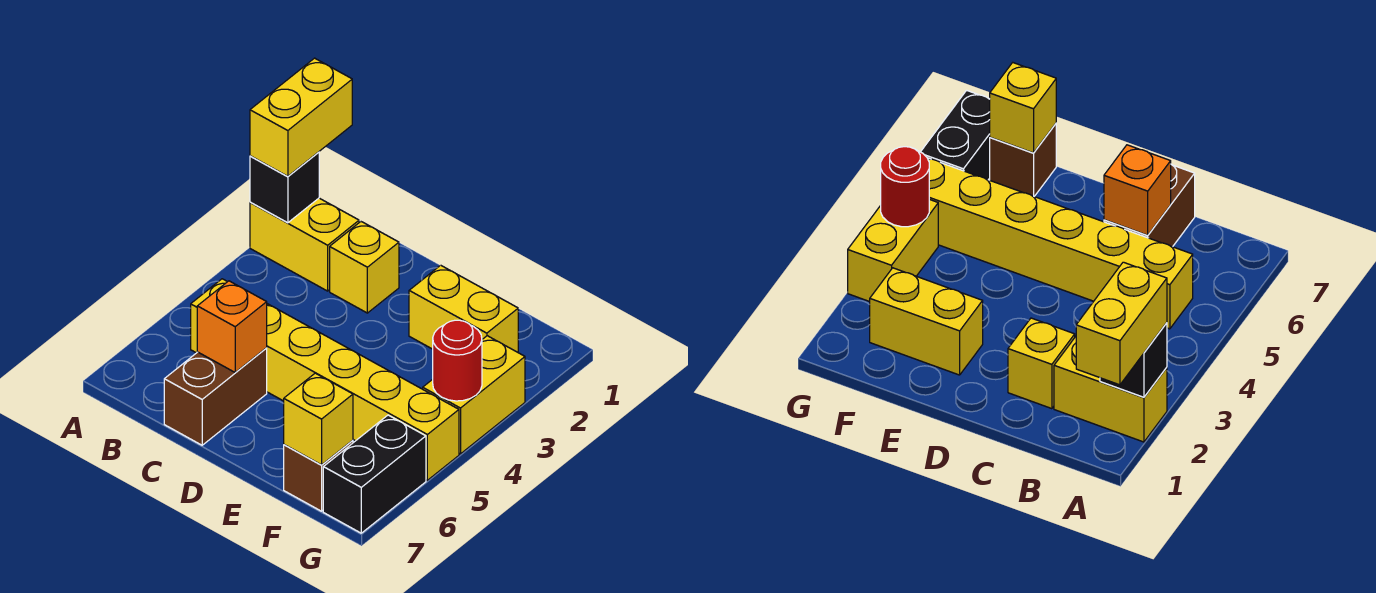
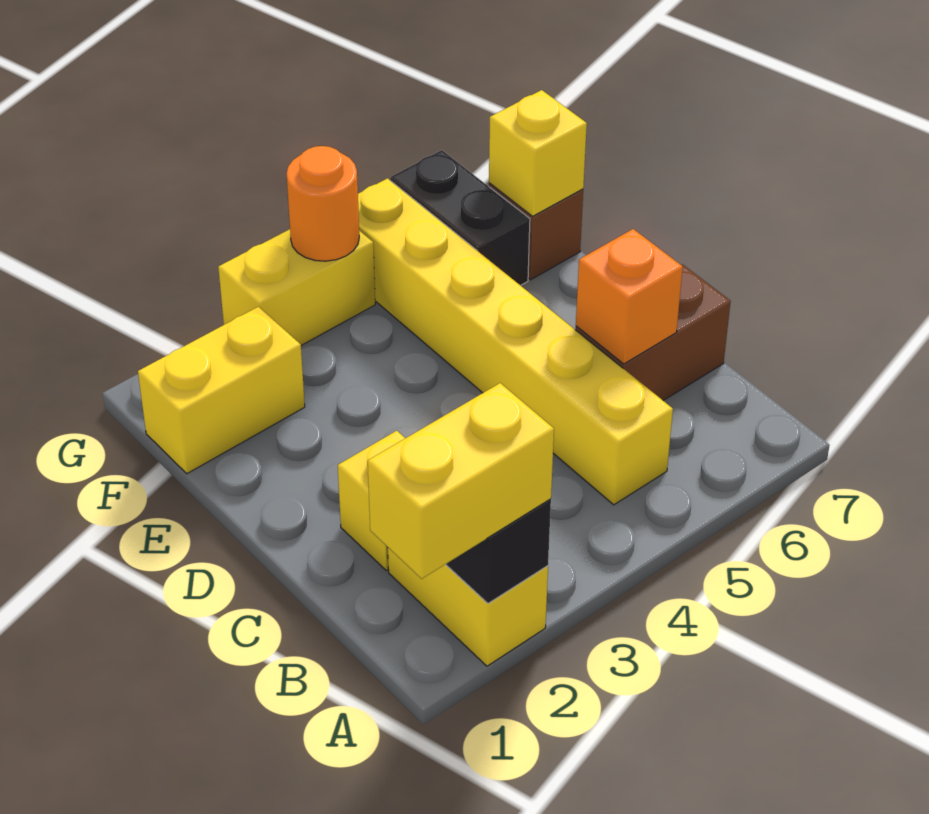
yellow 1x2 brick [409,265,518,352] -> yellow 1x2 brick turned to [138,307,305,474]
red 1x1 round brick [433,320,482,401] -> orange 1x1 round brick [286,146,359,261]
black 1x2 brick [323,415,426,533] -> black 1x2 brick turned to [390,150,530,286]

